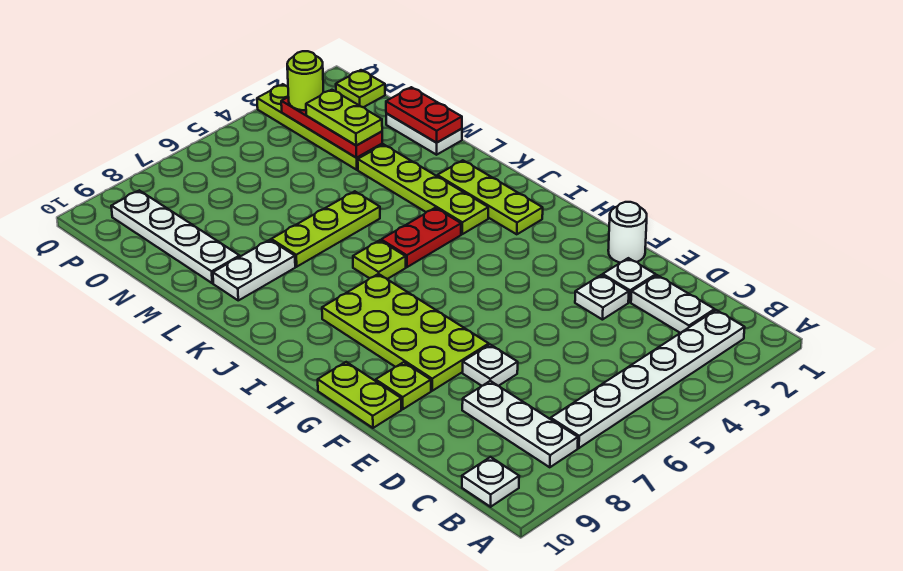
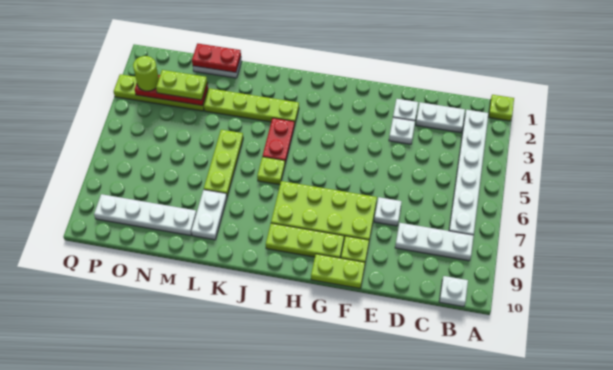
white 1x1 round brick [608,202,647,263] -> none
lime 1x3 plate [437,160,543,234] -> lime 1x3 plate moved to [266,223,344,258]
lime 1x1 plate [336,70,385,107] -> lime 1x1 plate moved to [489,95,514,121]

